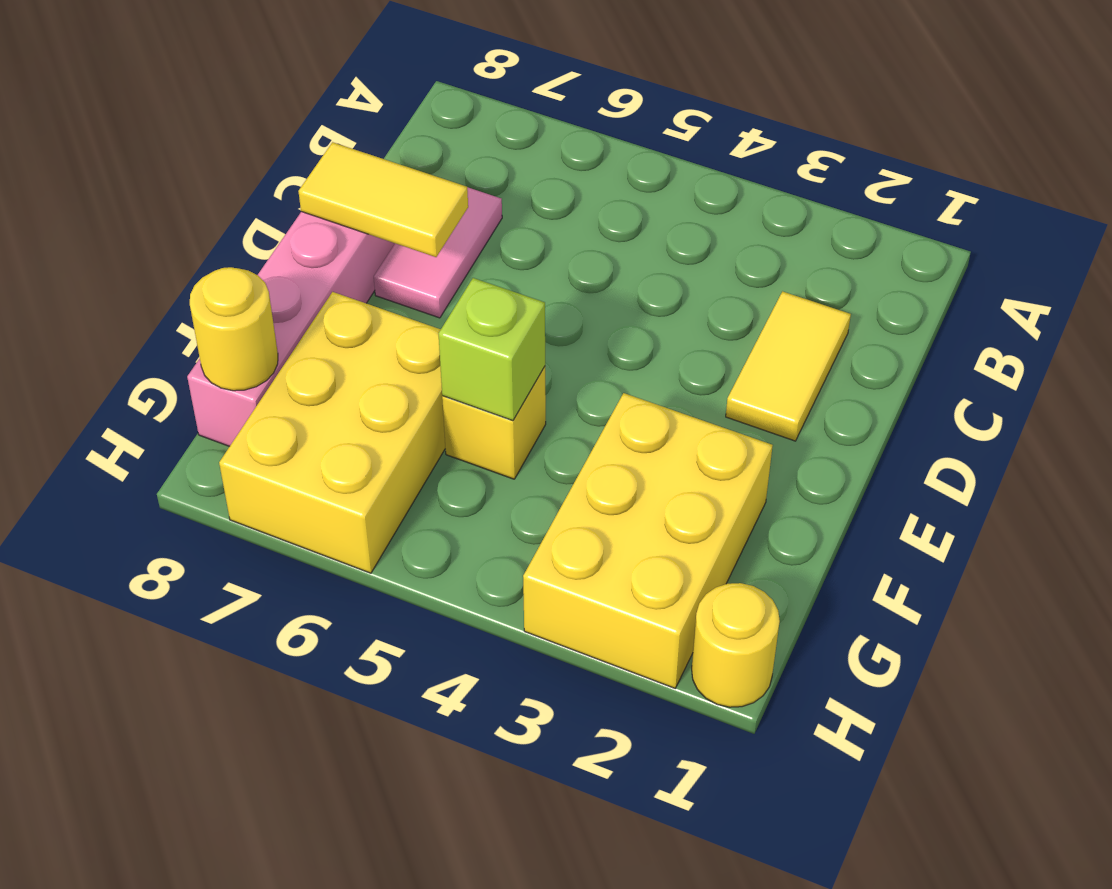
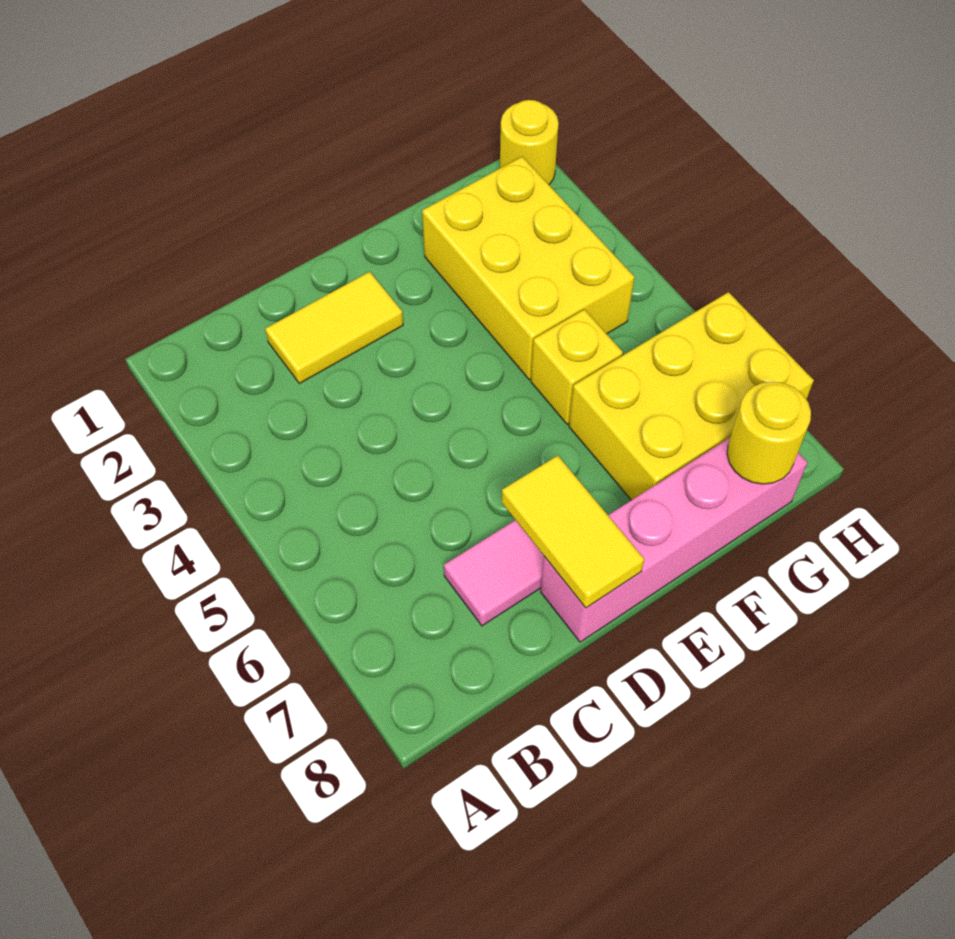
yellow 2x3 brick [523,393,773,688] -> yellow 2x3 brick turned to [422,157,634,380]
lime 1x1 brick [438,278,545,421] -> none

